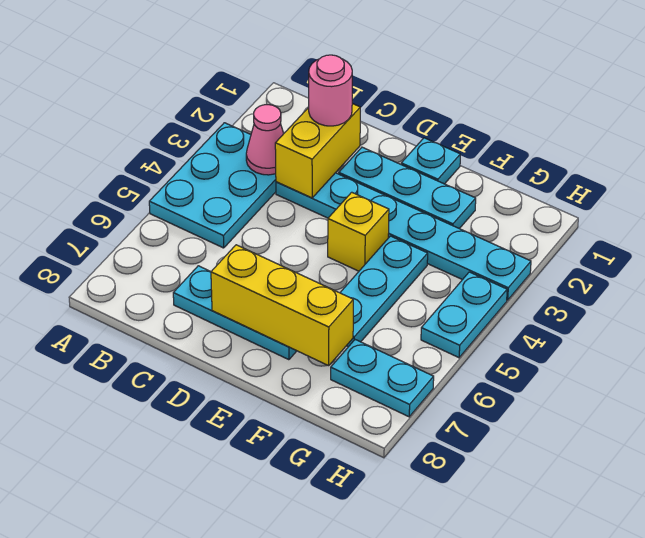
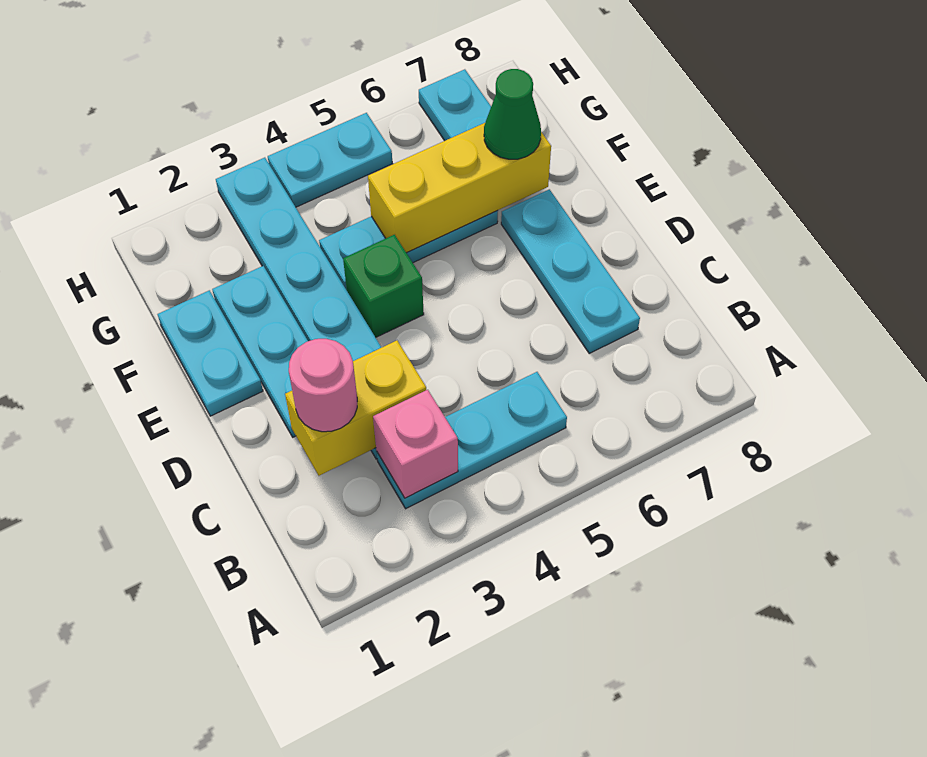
cyan 2x3 plate [149,123,276,248] -> cyan 1x3 plate [377,372,567,509]
pink 1x1 cone [246,105,284,175] -> pink 1x1 brick [373,390,458,498]
yellow 1x3 brick [211,245,353,366] -> yellow 1x3 brick turned to [368,123,551,253]
cyan 1x1 plate [401,138,460,184] -> cyan 1x2 plate [157,290,263,416]
yellow 1x1 brick [328,192,389,271] -> green 1x1 brick [343,235,424,337]
none -> green 1x1 cone [484,69,541,159]

